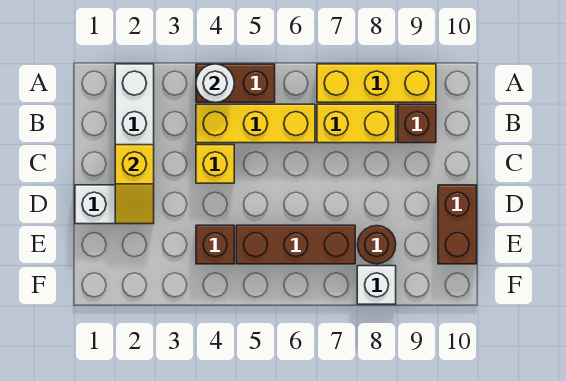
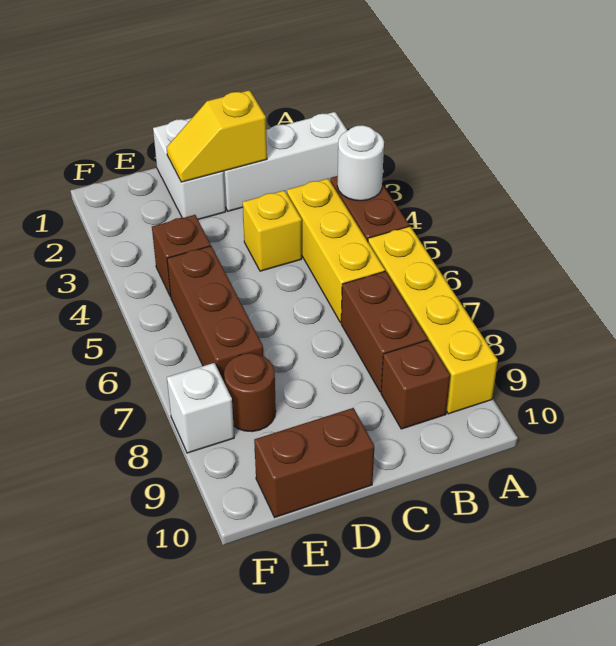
yellow 1x3 brick [317,64,436,102] -> yellow 1x4 brick [368,226,498,414]
yellow 1x2 brick [317,104,396,143] -> brown 1x2 brick [341,271,428,392]

